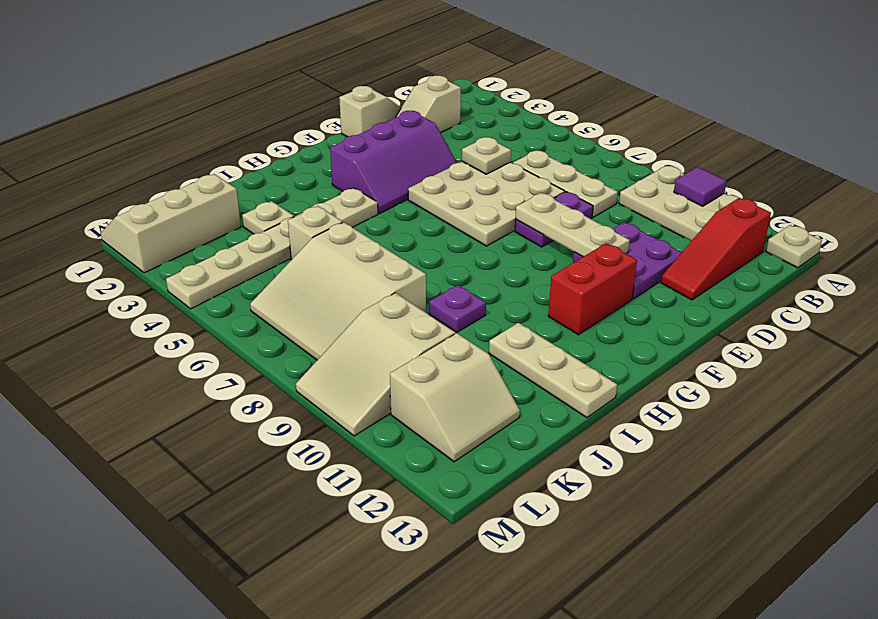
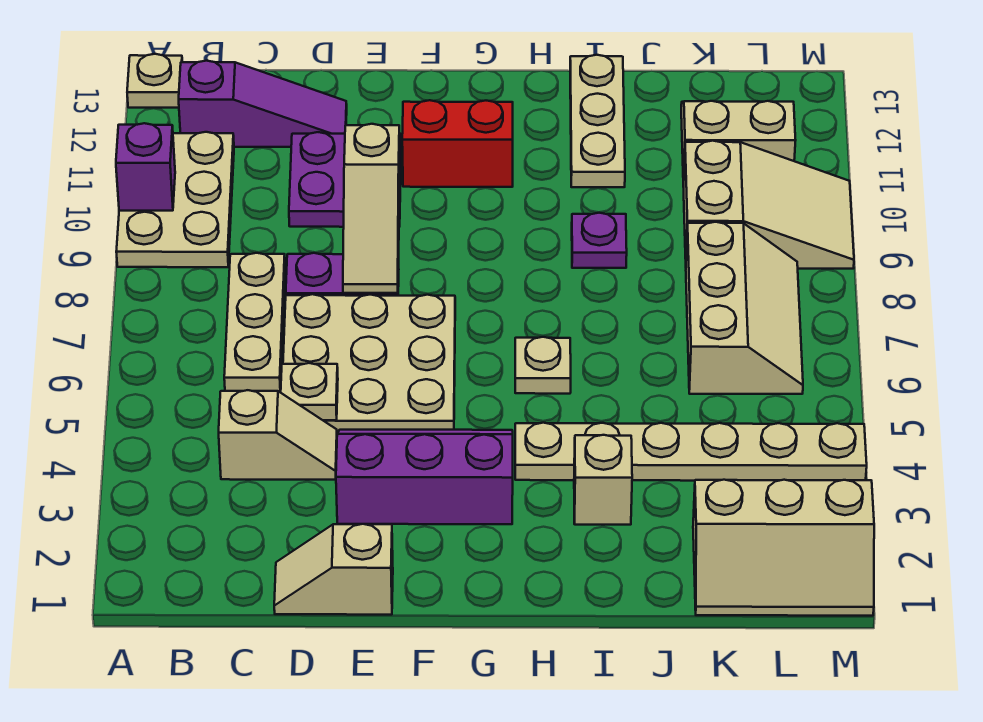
purple 1x1 tile [674,167,726,206] -> purple 1x1 brick [116,123,175,211]
red 1x3 slope [661,198,771,300] -> purple 1x3 slope [179,61,347,147]
tan 1x2 slope [396,76,461,133] -> tan 1x2 slope moved to [219,390,337,480]
tan 1x3 plate [516,193,630,257] -> tan 1x3 slope [343,124,400,293]
tan 1x1 plate [242,201,294,234] -> tan 1x1 plate moved to [515,337,571,394]
tan 1x1 brick [288,206,343,260] -> tan 1x1 brick moved to [574,435,632,525]
tan 3x3 slope [250,222,426,360] -> tan 2x3 slope [686,222,803,394]

